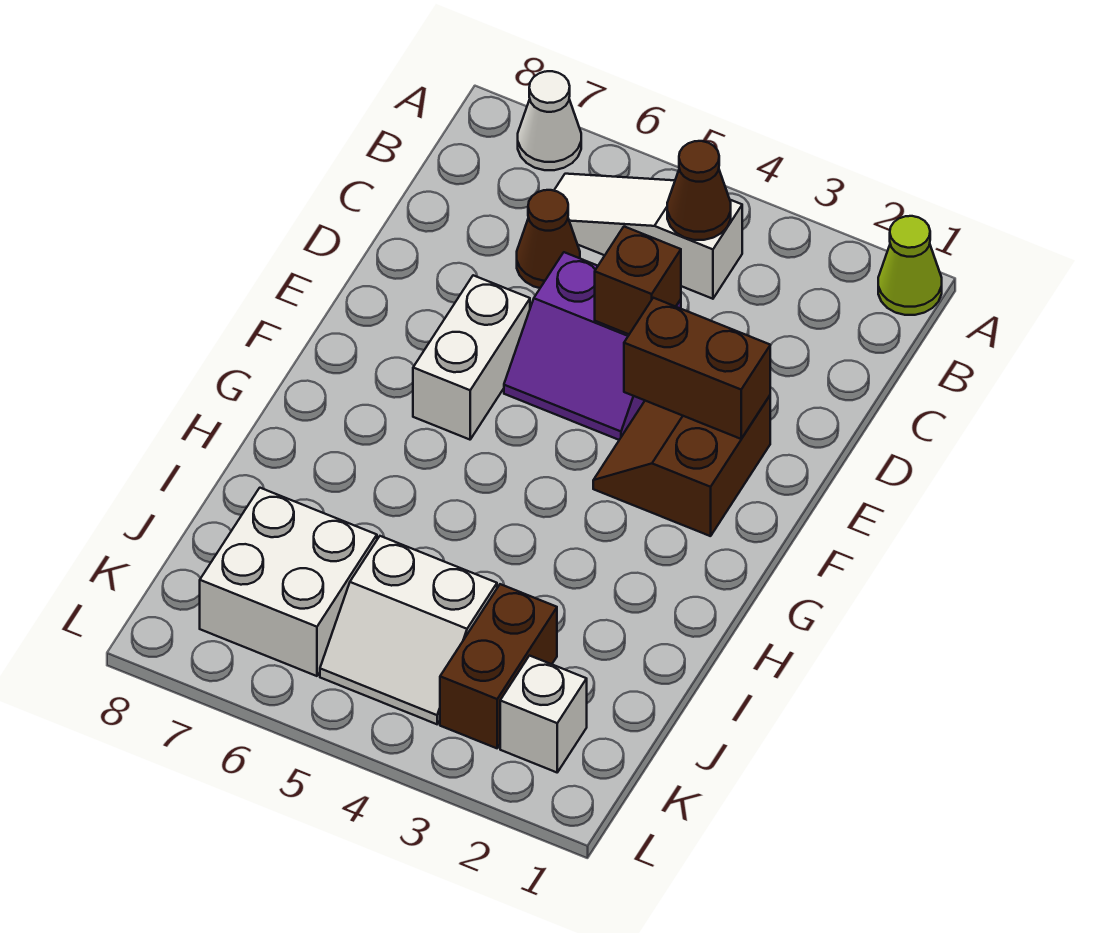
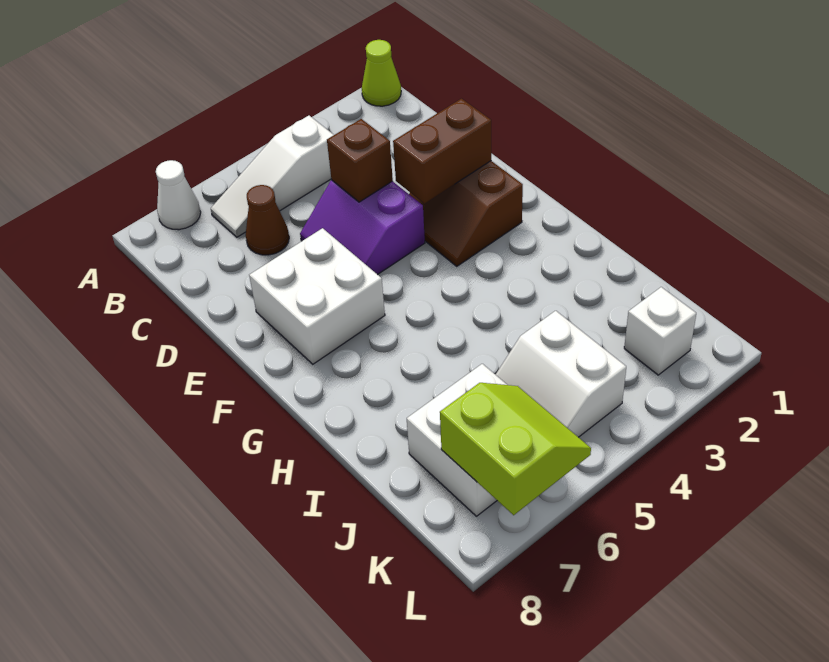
brown 1x1 cone [667,141,731,240] -> none
purple 2x2 slope [504,252,681,440] -> purple 2x2 slope turned to [300,180,425,275]
white 1x2 brick [413,275,530,440] -> white 2x2 brick [249,228,385,364]
brown 1x2 brick [440,584,557,748] -> none
white 2x2 slope [320,536,497,724] -> white 2x2 slope turned to [496,311,626,437]
none -> lime 2x2 slope [440,383,591,515]

